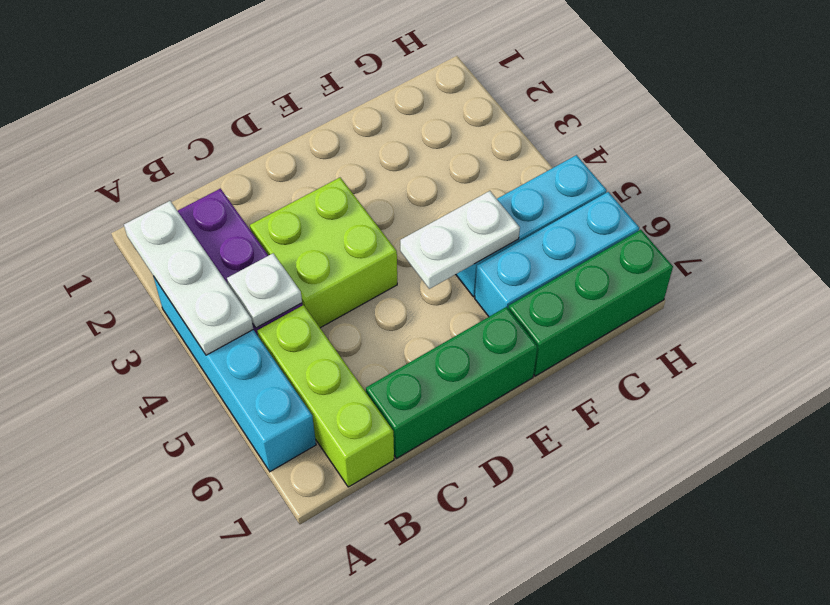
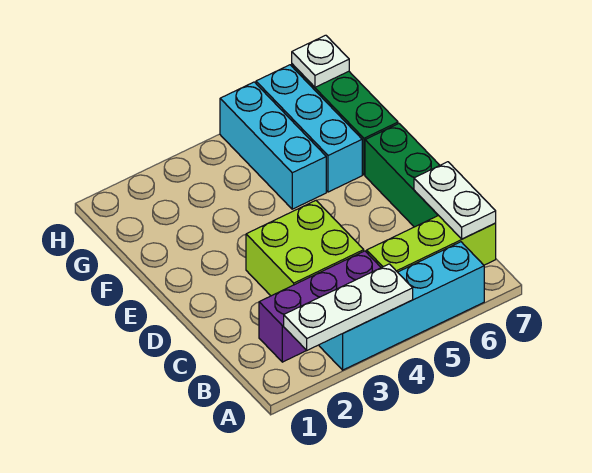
white 1x1 plate [227,253,302,328] -> white 1x1 plate moved to [292,35,349,87]
white 1x2 plate [400,191,520,289] -> white 1x2 plate moved to [414,162,496,239]

